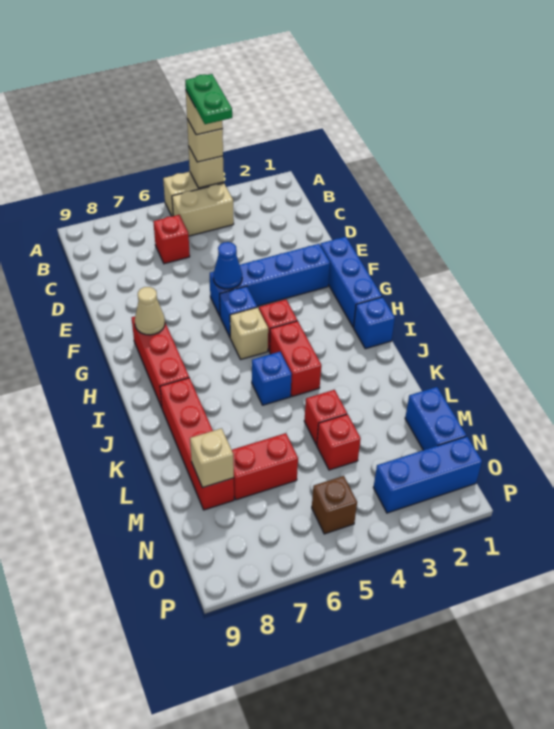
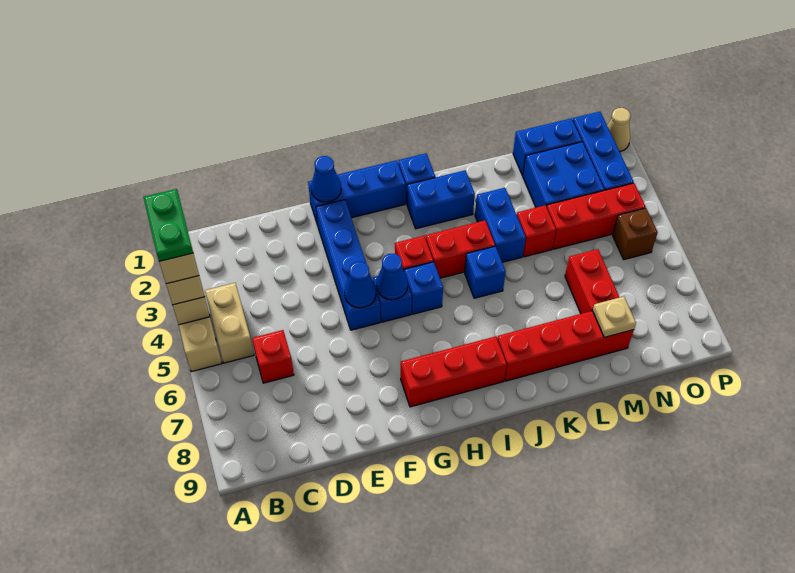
green 1x2 plate [185,74,232,124] -> green 1x2 plate turned to [143,189,193,261]
none -> blue 1x1 cone [311,156,341,202]
none -> blue 1x1 cone [376,254,408,300]
tan 1x1 cone [135,287,165,335] -> tan 1x1 cone moved to [607,108,631,152]
tan 1x1 brick [230,307,268,359] -> blue 1x1 brick [404,262,443,314]
none -> blue 1x2 brick [407,170,475,229]
none -> blue 1x2 brick [475,188,526,262]
none -> blue 2x2 brick [523,142,604,207]
red 1x1 brick [317,414,361,470] -> red 1x3 brick [547,183,646,249]
tan 1x1 brick [190,428,234,488] -> tan 1x1 plate [593,297,636,337]

